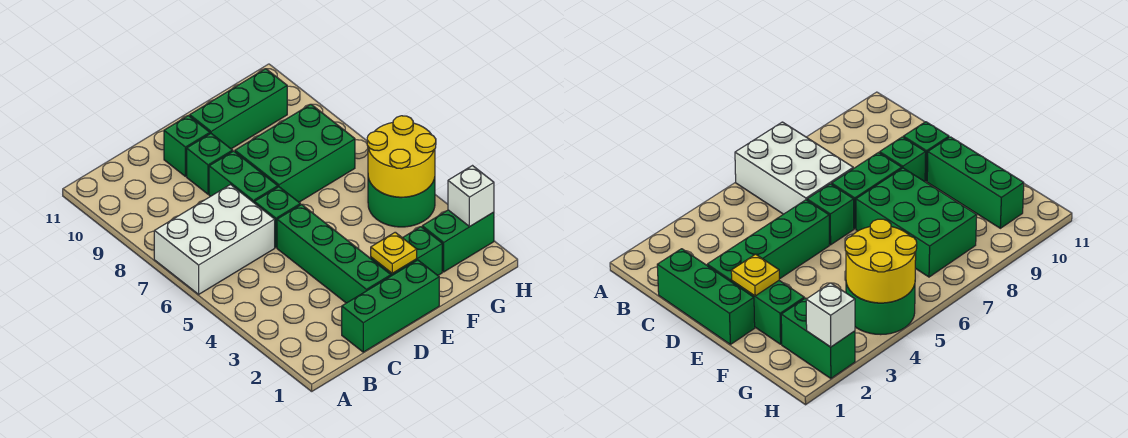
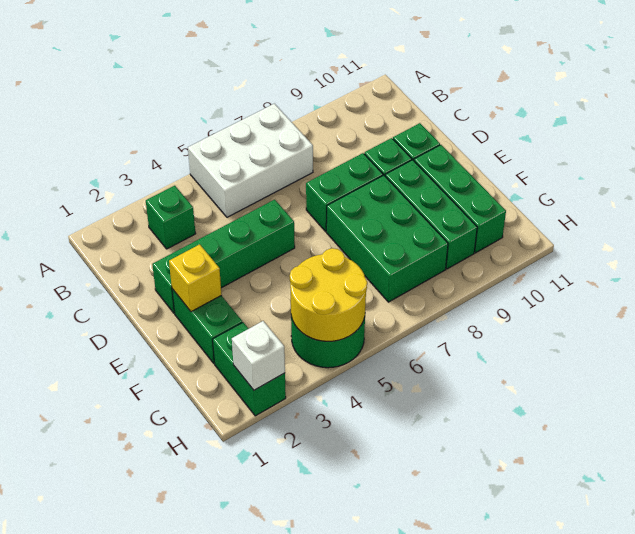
white 2x3 brick [154,185,275,294] -> white 2x3 brick turned to [188,104,313,217]
green 1x3 brick [342,260,439,352] -> green 1x3 brick moved to [385,160,477,269]
green 1x1 brick [254,187,300,247] -> green 1x1 brick moved to [146,186,196,249]
yellow 1x1 plate [371,232,417,273] -> yellow 1x1 brick [169,244,221,312]

